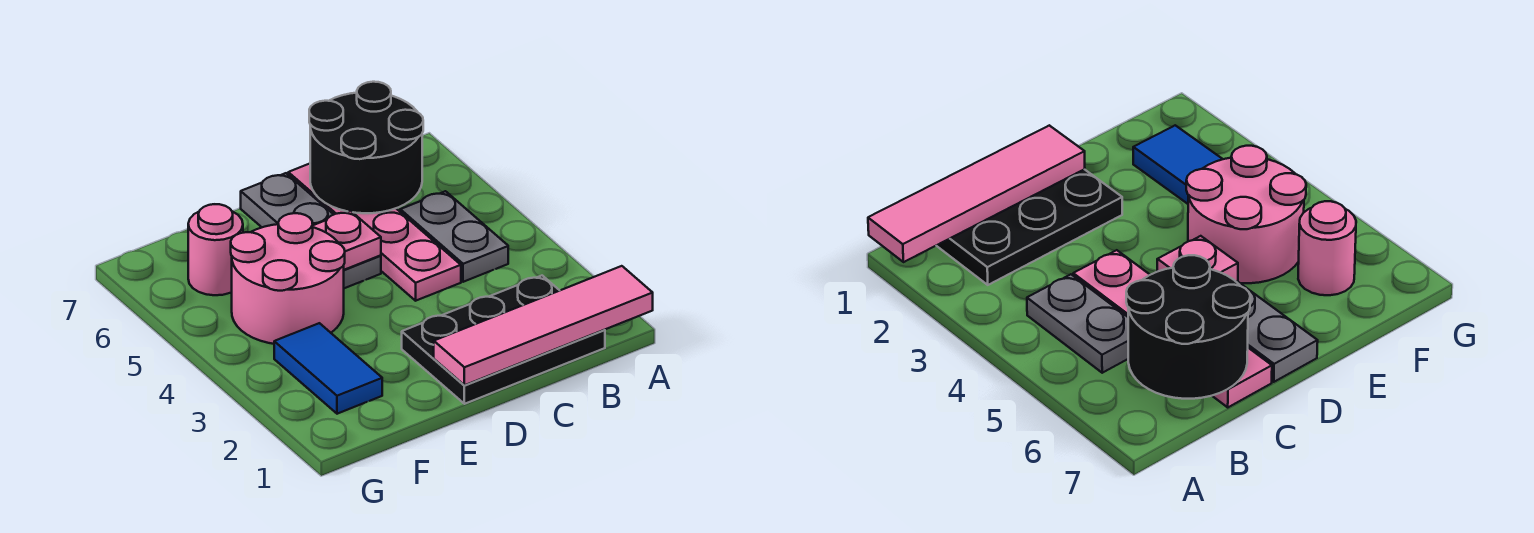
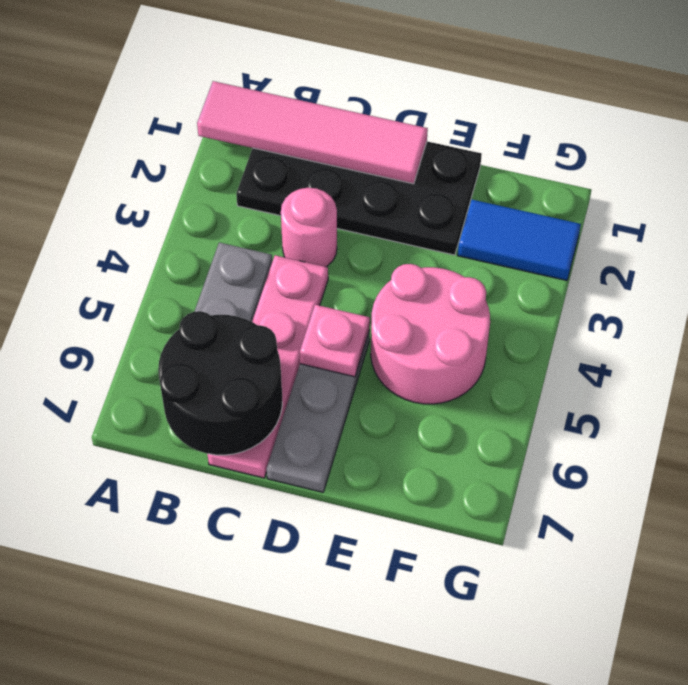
black 2x3 plate [402,276,605,404] -> black 2x4 plate [236,141,482,255]
blue 1x2 tile [274,323,382,414] -> blue 1x2 tile turned to [458,200,581,280]
pink 1x1 round brick [188,204,243,295] -> pink 1x1 round brick moved to [281,188,337,267]

